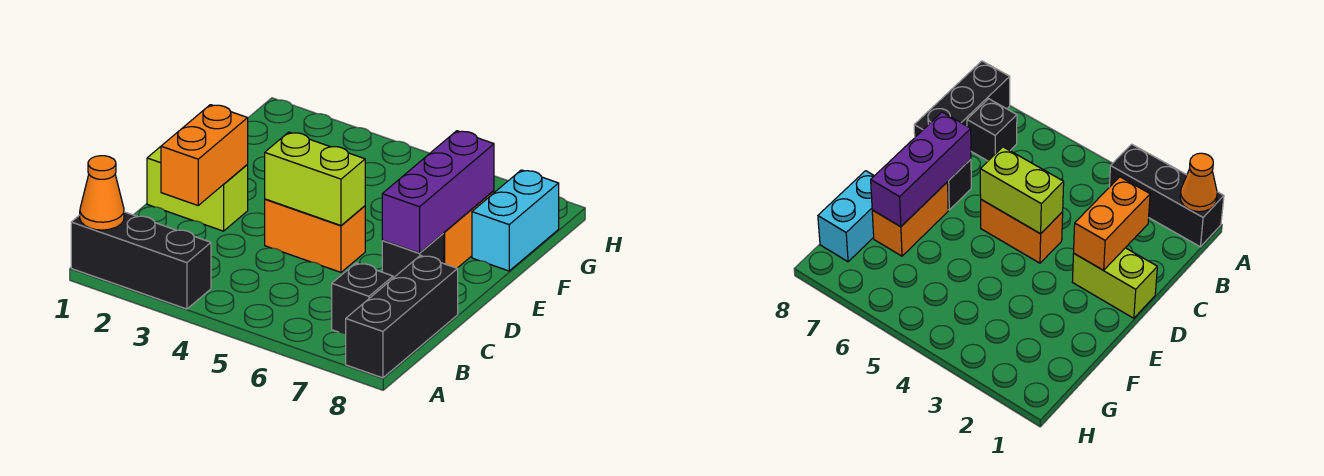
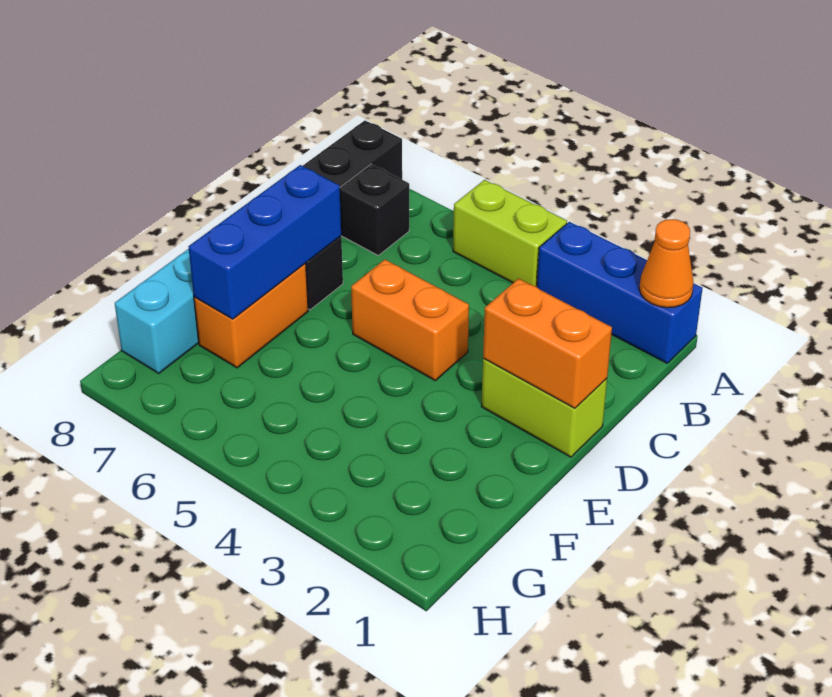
black 1x3 brick [71,212,211,309] -> blue 1x3 brick [537,222,702,363]
orange 1x2 brick [161,105,248,205] -> orange 1x2 brick turned to [483,279,612,408]
lime 1x2 brick [265,132,365,225] -> lime 1x2 brick moved to [453,180,567,287]
purple 1x3 brick [382,131,494,253] -> blue 1x3 brick [188,165,341,319]

